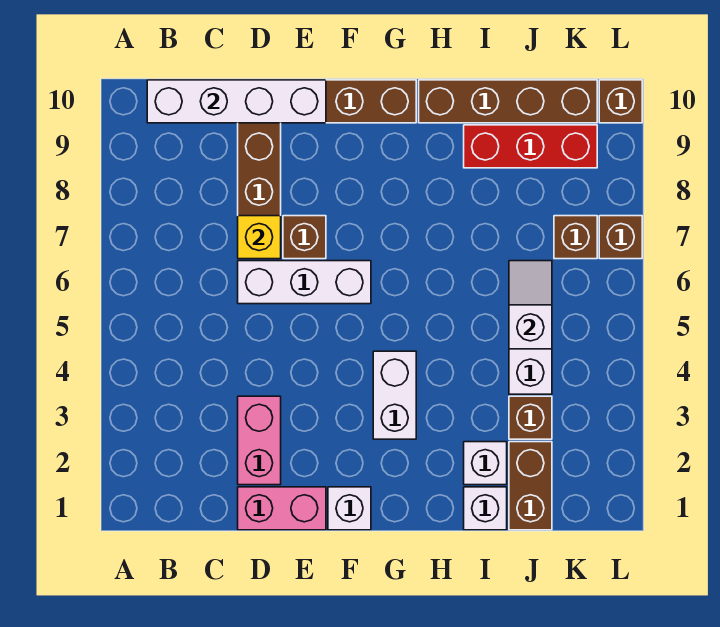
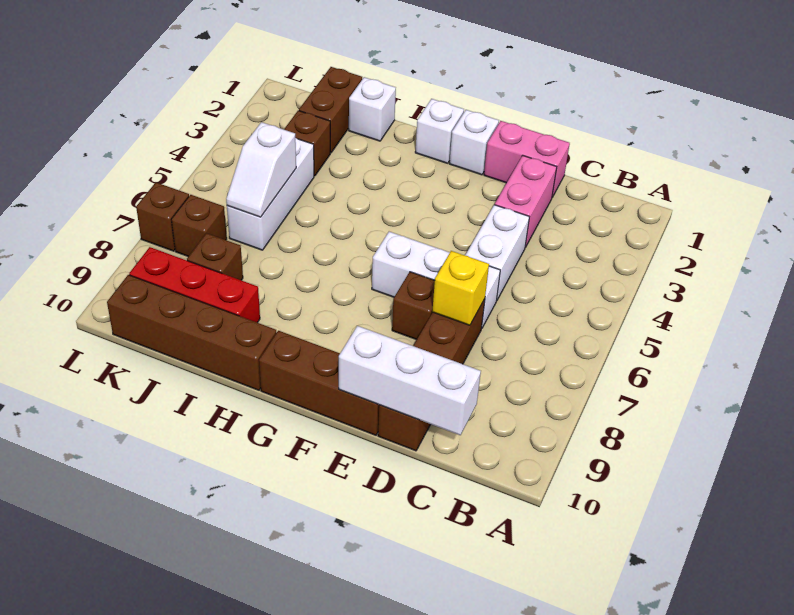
white 1x4 brick [147,80,326,123] -> white 1x3 brick [339,326,481,435]
white 1x2 brick [373,351,416,439] -> white 1x2 brick moved to [465,205,529,301]
white 1x1 brick [464,442,507,485] -> white 1x1 brick moved to [415,99,464,163]
brown 1x1 brick [599,80,642,123] -> brown 1x1 brick moved to [187,233,243,280]

